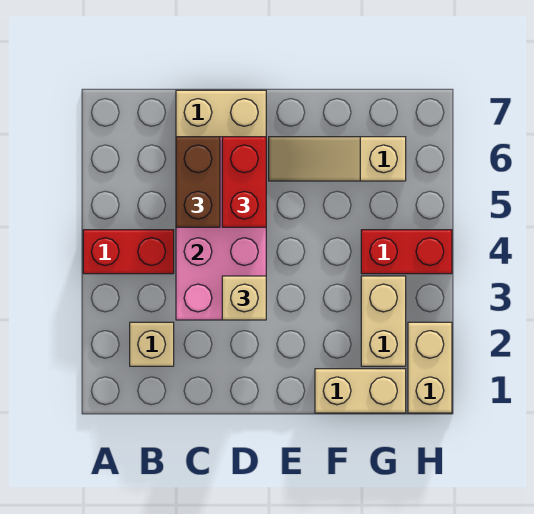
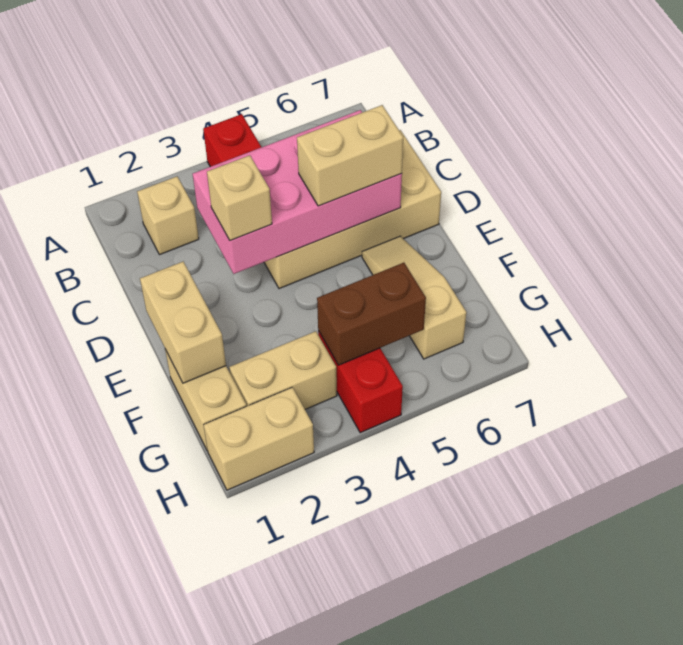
brown 1x2 brick [176,137,220,227] -> brown 1x2 brick moved to [317,263,426,365]
red 1x2 brick [222,137,266,227] -> tan 1x2 brick [297,105,403,206]
none -> tan 1x2 brick [140,262,226,383]

